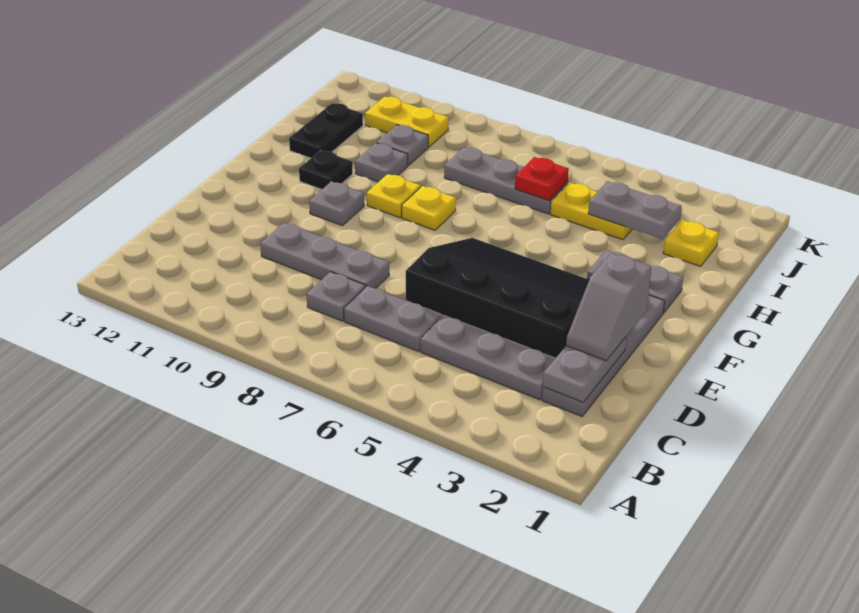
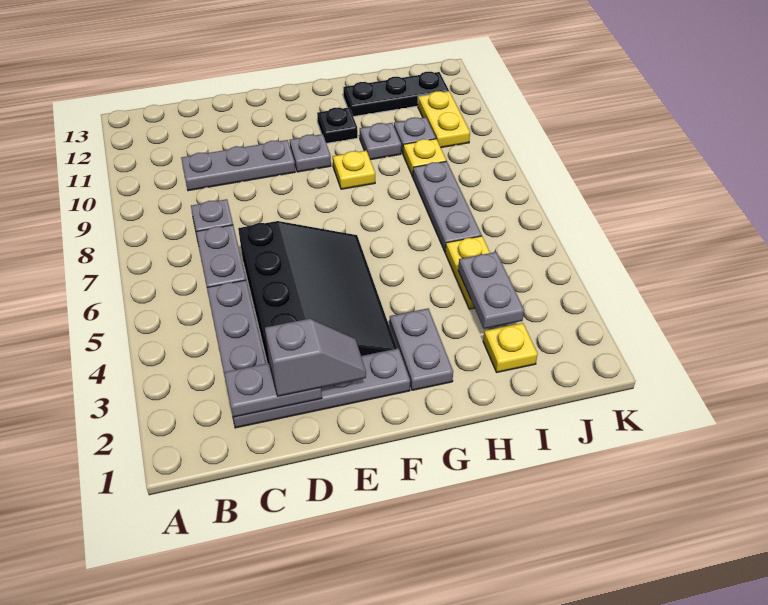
grey 1x2 slope [566,253,651,360] -> grey 1x2 slope turned to [265,319,366,396]
grey 1x3 plate [260,223,389,288] -> grey 1x3 plate turned to [181,140,295,191]
yellow 1x1 plate [402,186,456,230] -> yellow 1x1 plate moved to [403,139,446,177]
black 1x2 plate [289,103,363,158] -> black 1x3 plate [343,71,449,117]
red 1x1 plate [515,157,569,201] -> none

